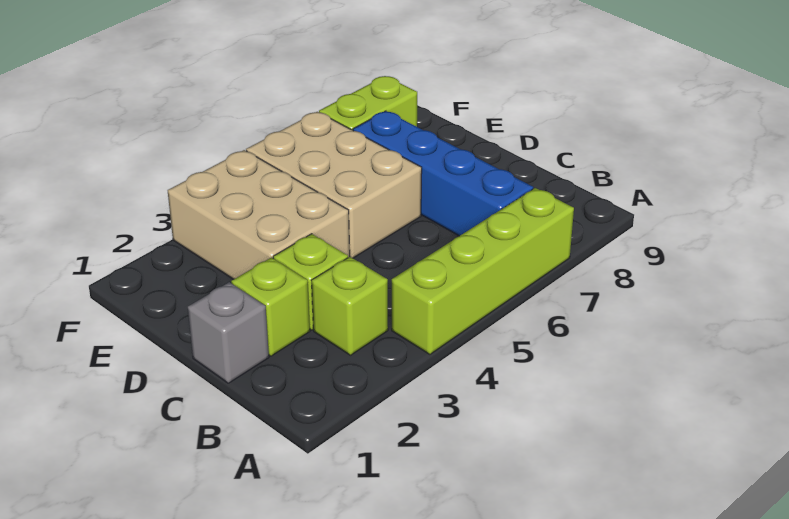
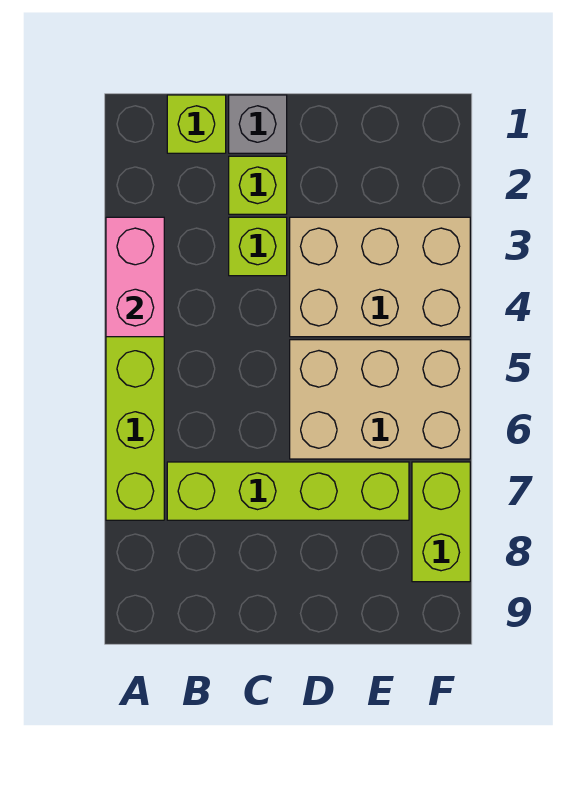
none -> pink 1x2 brick [106,217,164,337]
lime 1x1 brick [311,257,388,355] -> lime 1x1 brick moved to [167,95,226,153]
blue 1x4 brick [353,111,533,236] -> lime 1x4 brick [167,462,409,520]

